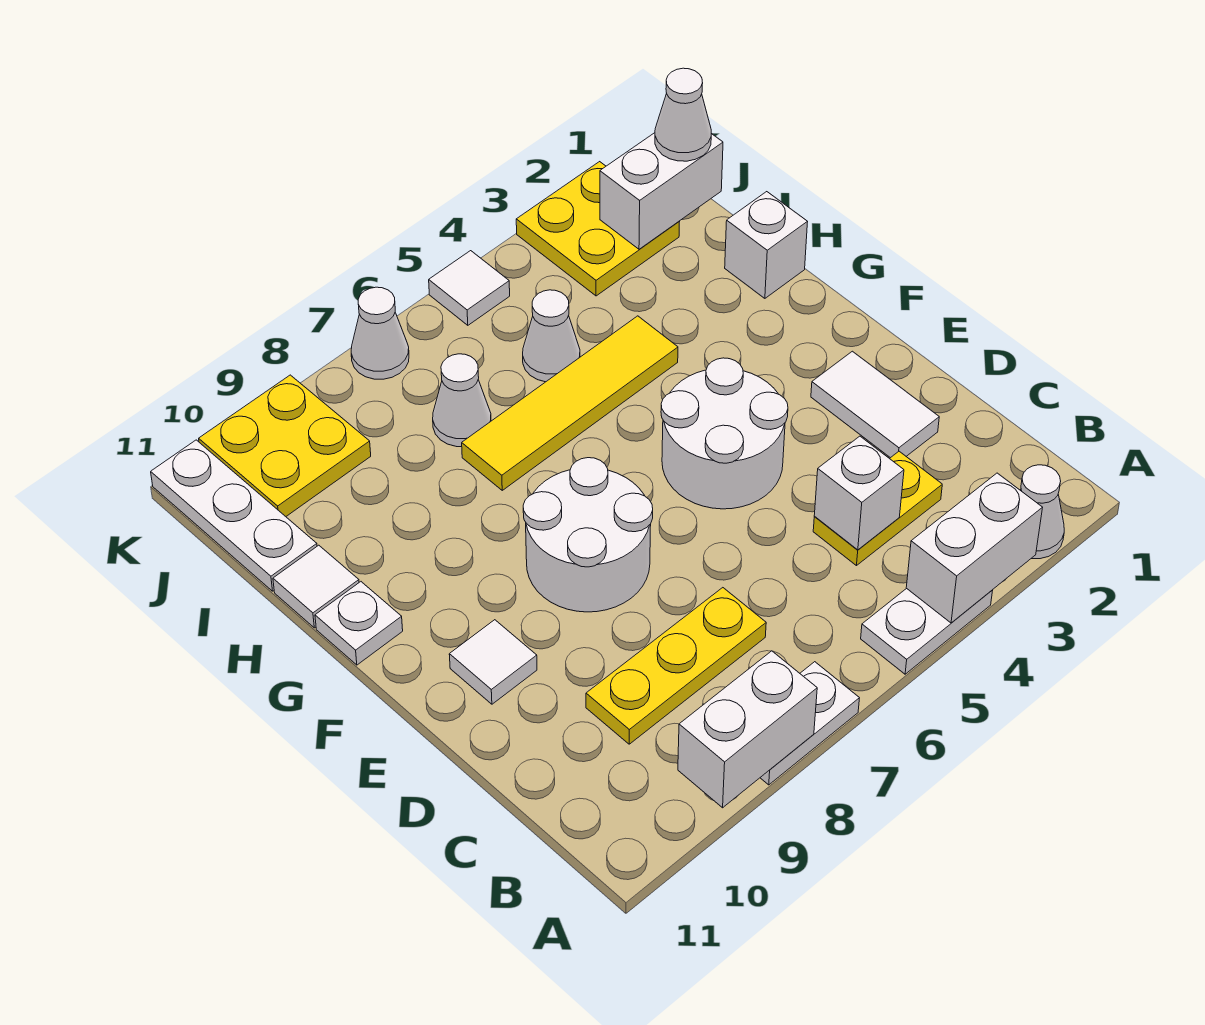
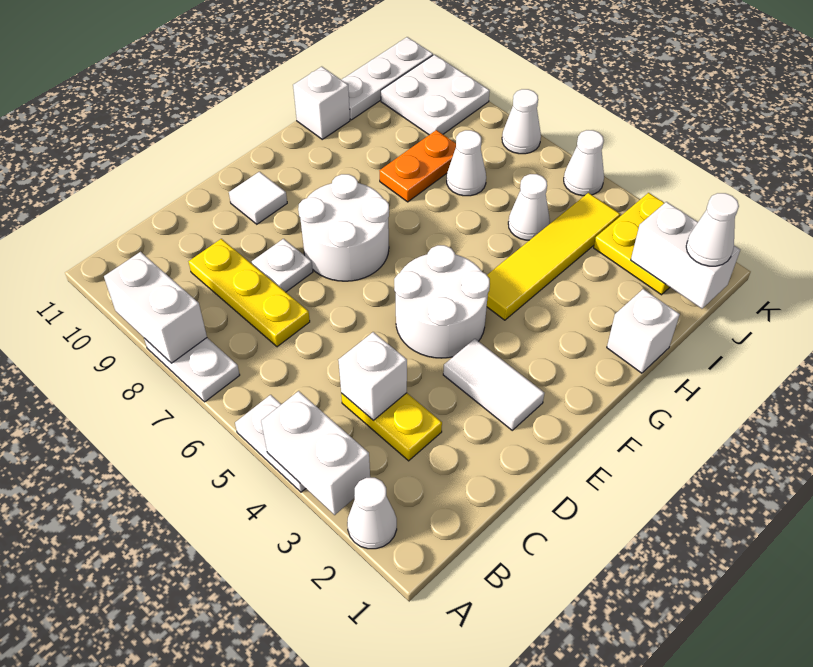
white 1x2 tile [811,351,939,458] -> white 1x2 tile turned to [443,339,544,430]
white 1x1 plate [315,582,403,665] -> white 1x1 plate moved to [252,239,313,292]
yellow 1x4 tile [462,316,678,490] -> yellow 1x4 tile turned to [487,193,620,320]
none -> orange 1x2 plate [380,130,456,202]
white 1x1 tile [273,545,359,628] -> white 1x1 brick [293,67,350,139]
yellow 2x2 plate [199,375,371,516] -> white 2x2 plate [381,54,490,135]
white 1x1 tile [429,251,510,325] -> white 1x1 cone [564,130,604,196]

